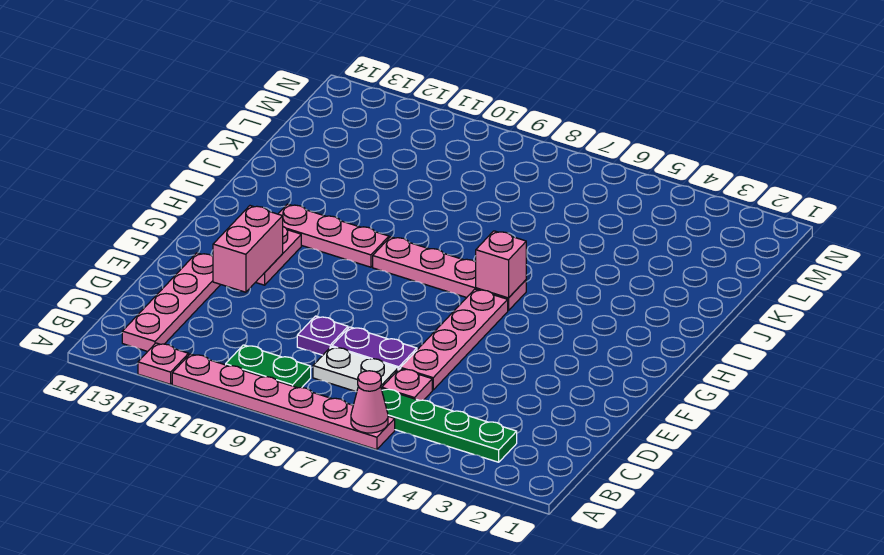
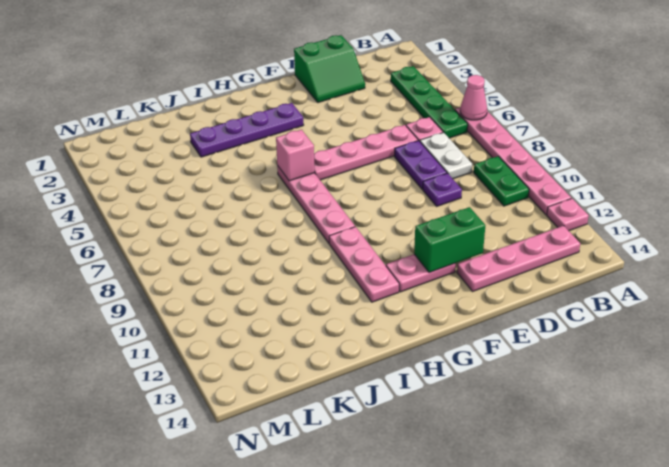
none -> green 2x2 slope [294,35,365,103]
pink 1x2 brick [213,206,283,292] -> green 1x2 brick [414,207,485,273]
none -> purple 1x4 plate [190,103,304,157]

